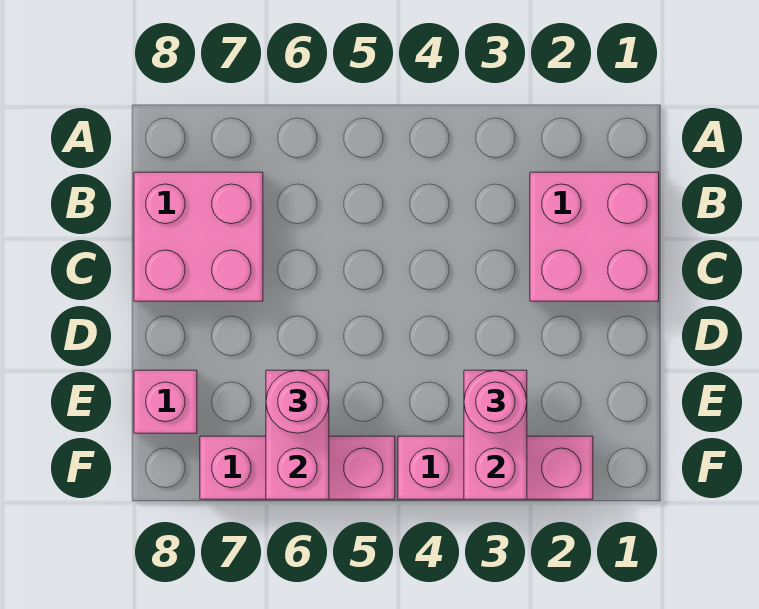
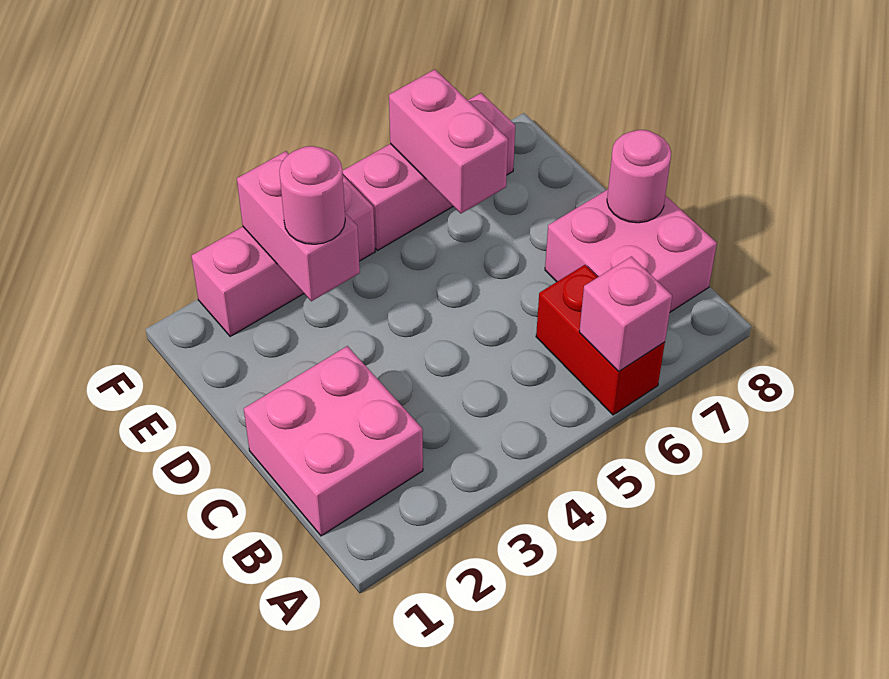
none -> red 1x2 brick [536,265,665,415]
pink 1x1 round brick [266,370,329,433] -> pink 1x1 round brick moved to [607,130,671,223]
pink 1x1 brick [134,370,197,433] -> pink 1x1 brick moved to [579,257,672,372]

